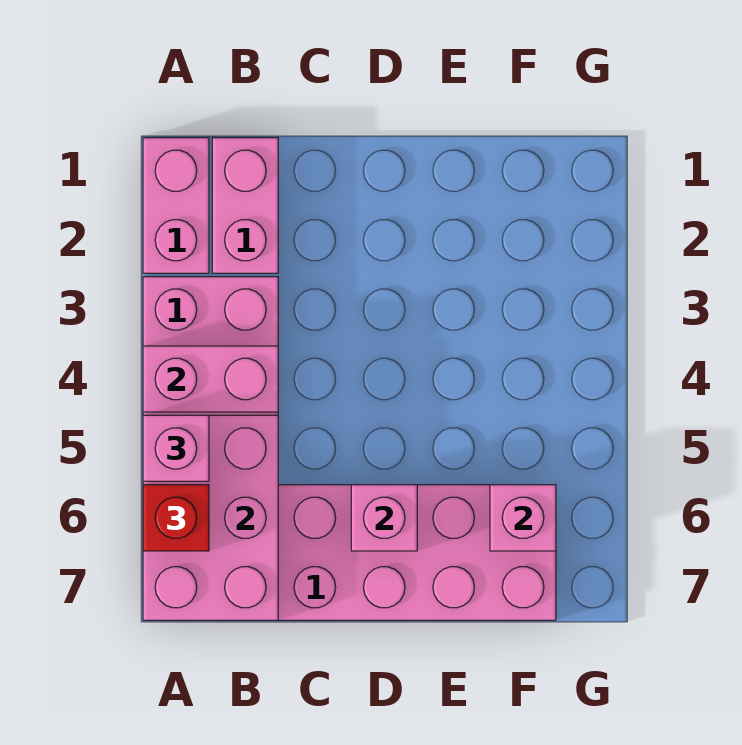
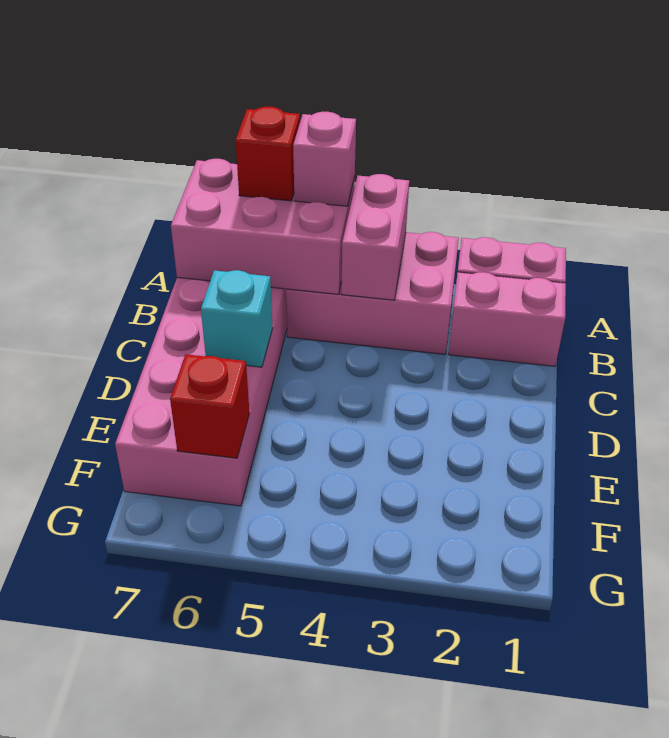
pink 1x1 brick [351,485,417,551] -> cyan 1x1 brick [201,270,273,367]
pink 1x1 brick [490,485,556,551] -> red 1x1 brick [170,354,250,458]

